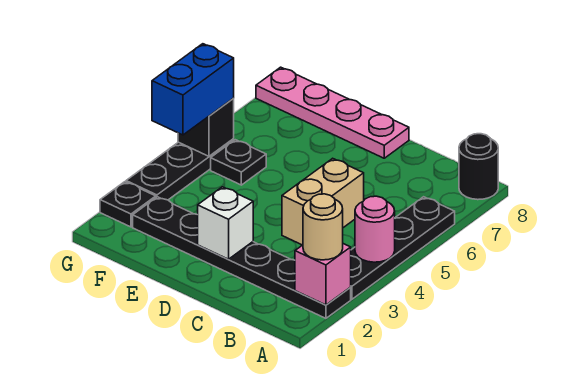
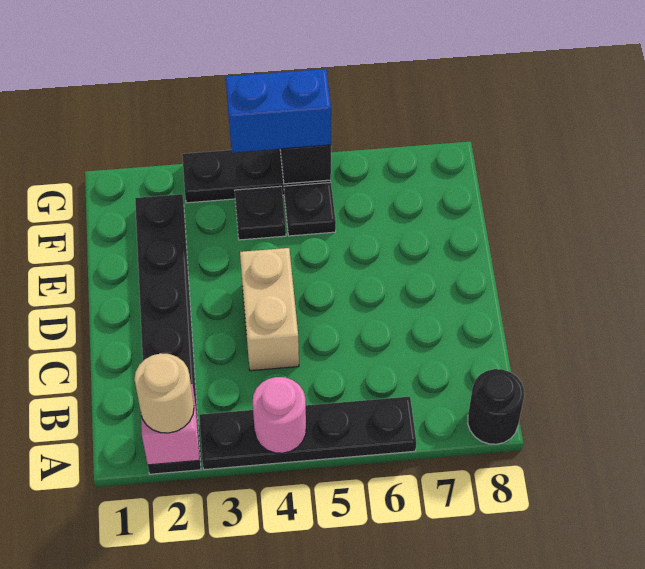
tan 1x2 brick [282,158,364,245] -> tan 1x2 brick turned to [240,248,299,371]
white 1x1 brick [198,187,253,259] -> none
pink 1x4 plate [256,67,409,158] -> none
black 1x1 plate [100,182,156,227] -> black 1x1 plate moved to [235,186,286,240]

